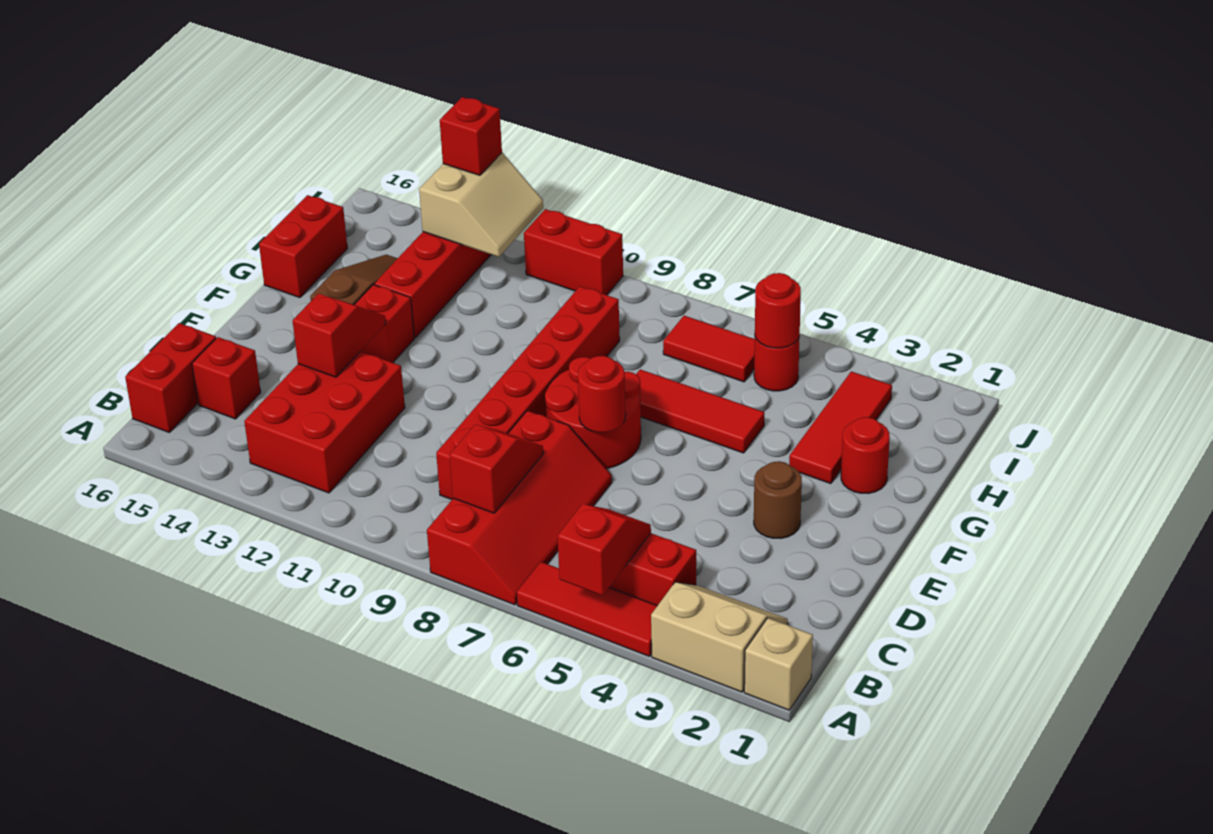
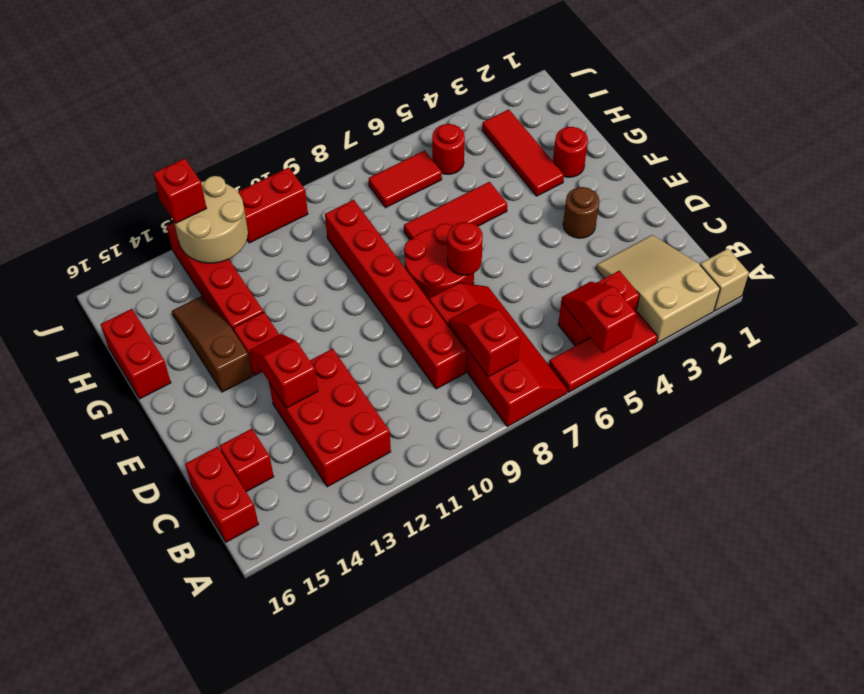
tan 2x2 slope [651,582,788,692] -> tan 2x3 slope [596,235,720,343]
red 1x1 round brick [755,273,801,348] -> none
tan 2x2 slope [419,153,543,257] -> tan 2x2 round brick [174,176,248,263]

